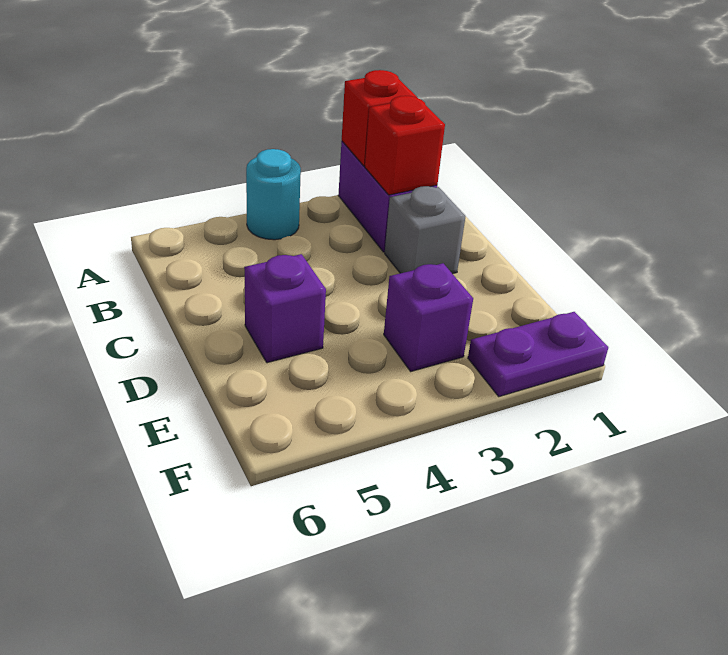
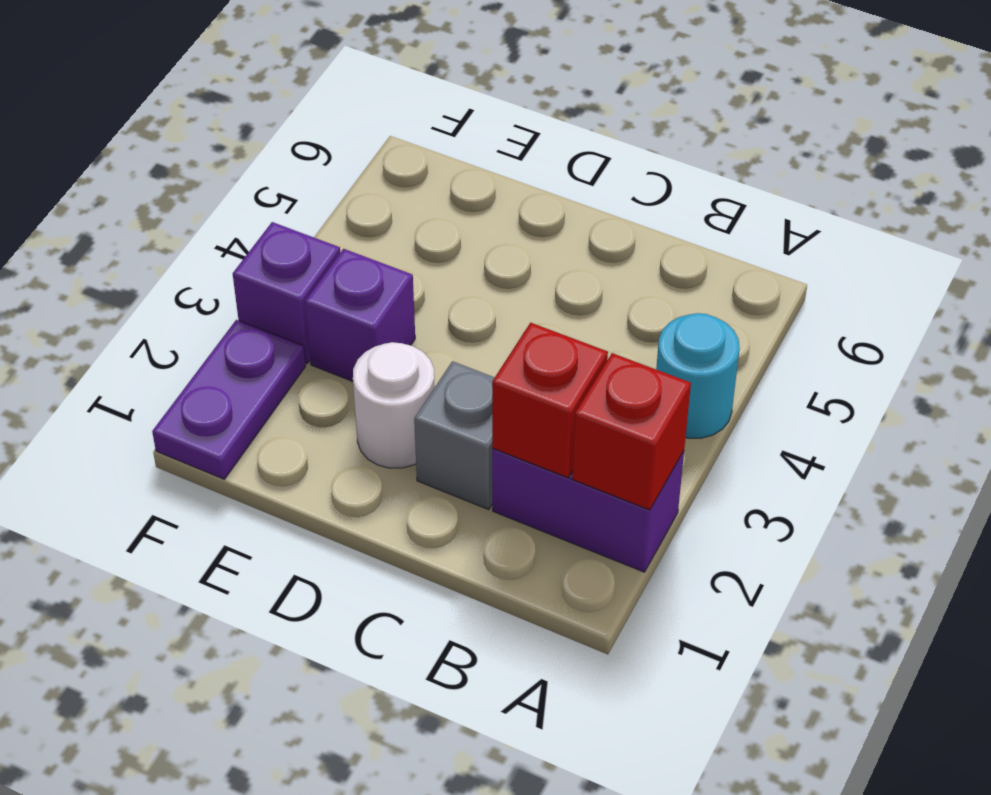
none -> white 1x1 round brick [353,342,435,468]
purple 1x1 brick [244,254,326,363] -> purple 1x1 brick moved to [233,222,340,363]

